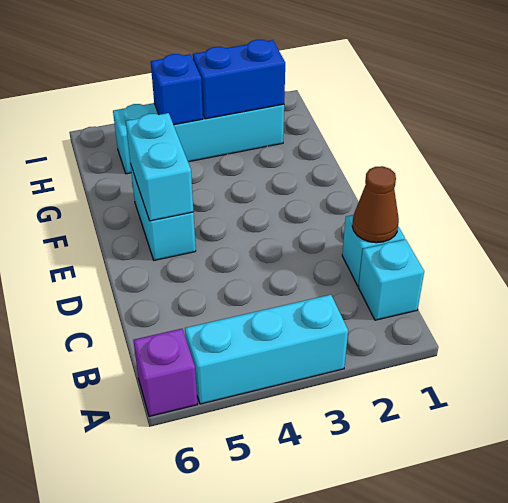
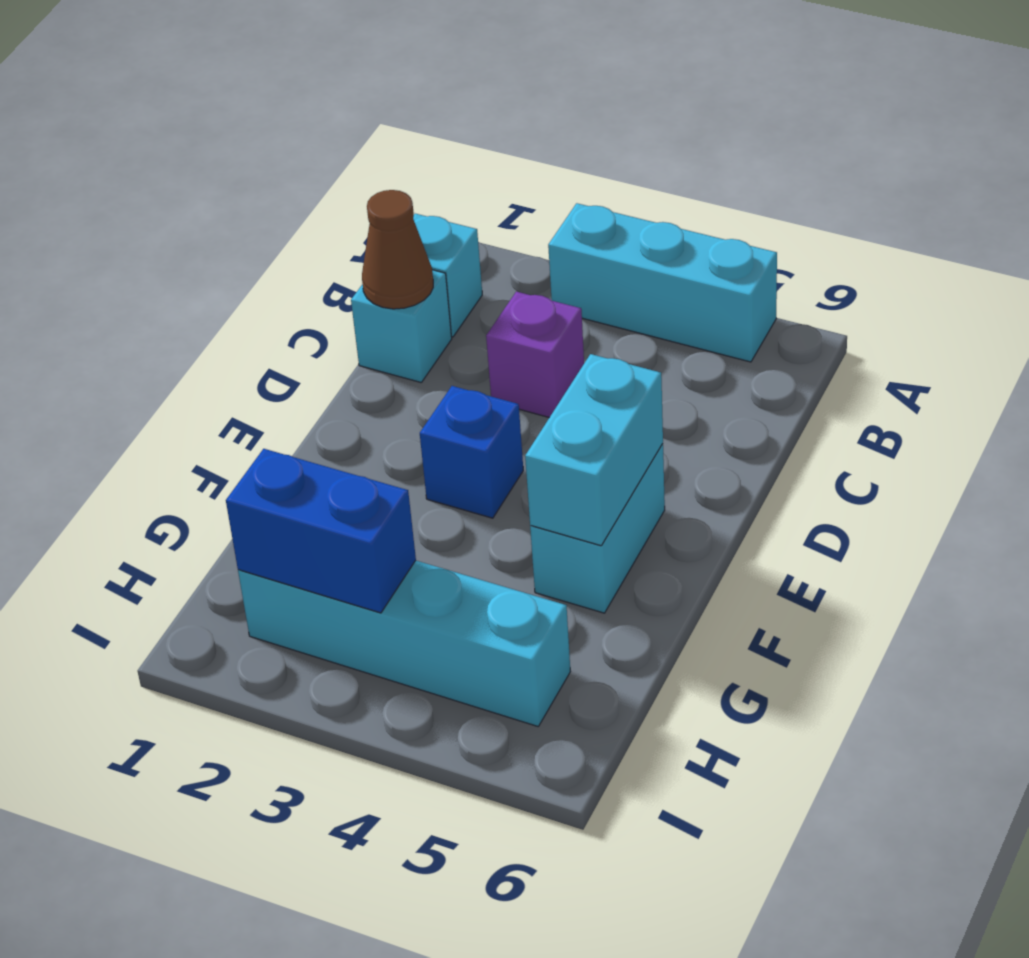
purple 1x1 brick [133,329,197,417] -> purple 1x1 brick moved to [486,292,584,418]
blue 1x1 brick [151,54,203,125] -> blue 1x1 brick moved to [420,386,523,518]

